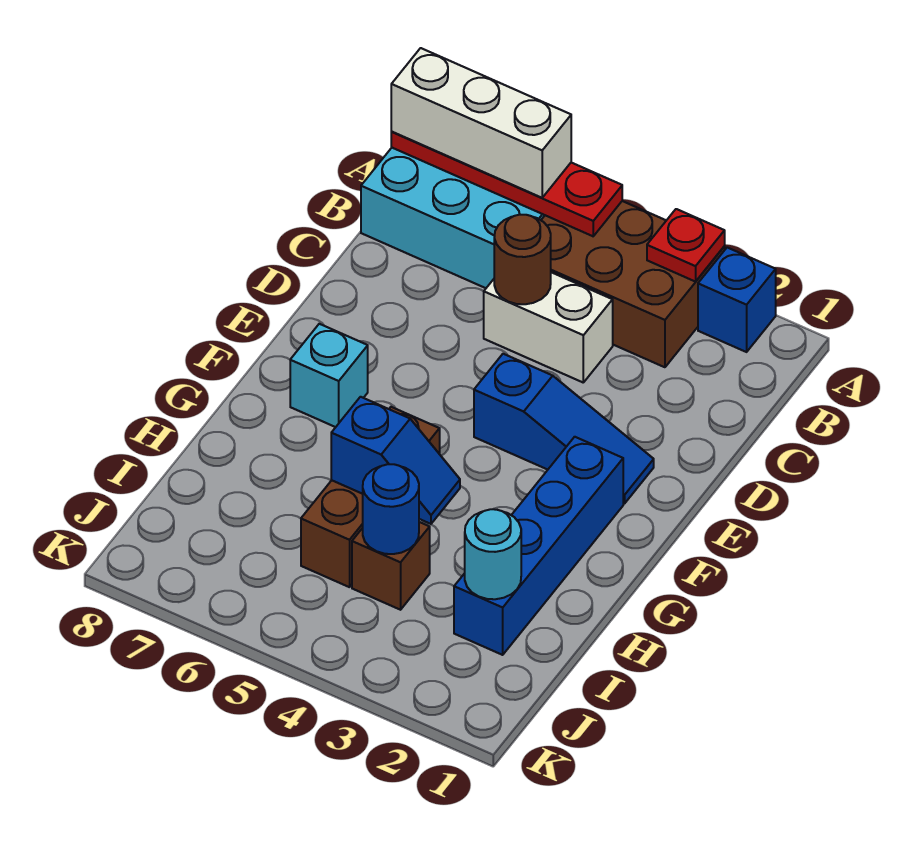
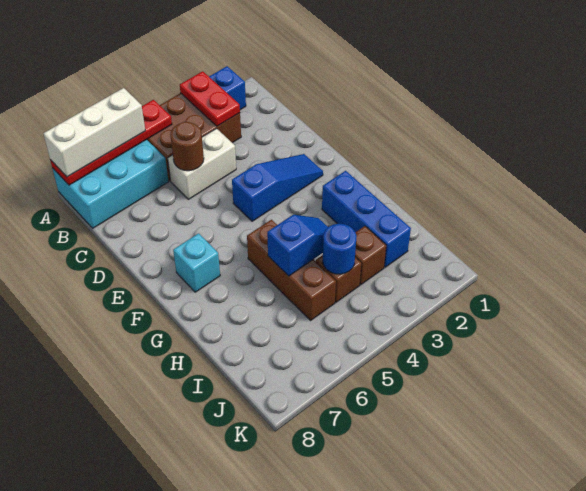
red 1x1 plate [647,209,725,282] -> red 1x2 plate [180,71,240,126]
blue 1x4 brick [454,437,623,655] -> blue 1x3 brick [322,171,411,267]
cyan 1x1 round brick [465,509,521,599] -> none
none -> brown 1x1 brick [355,226,386,285]

